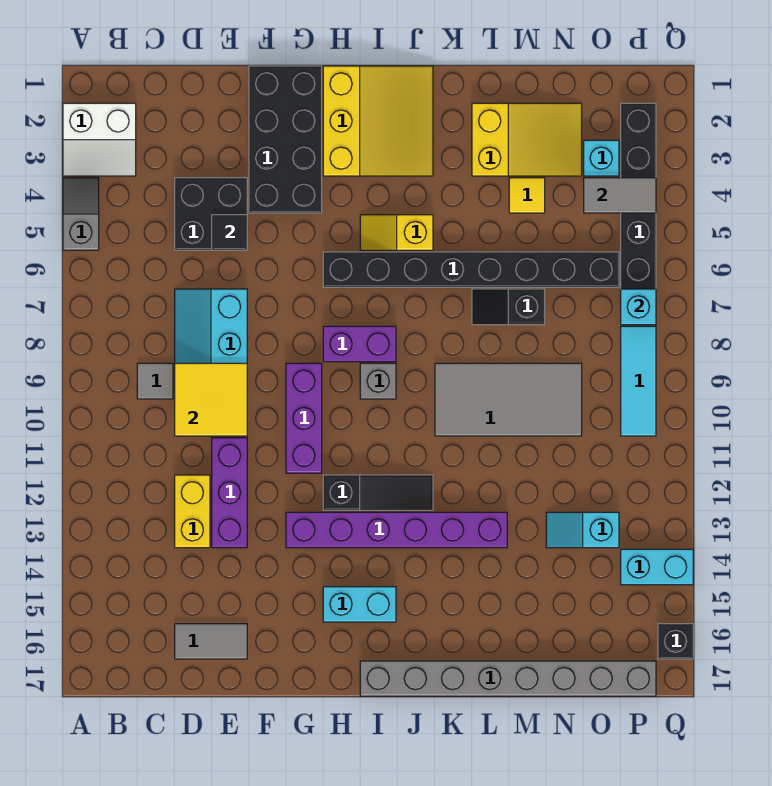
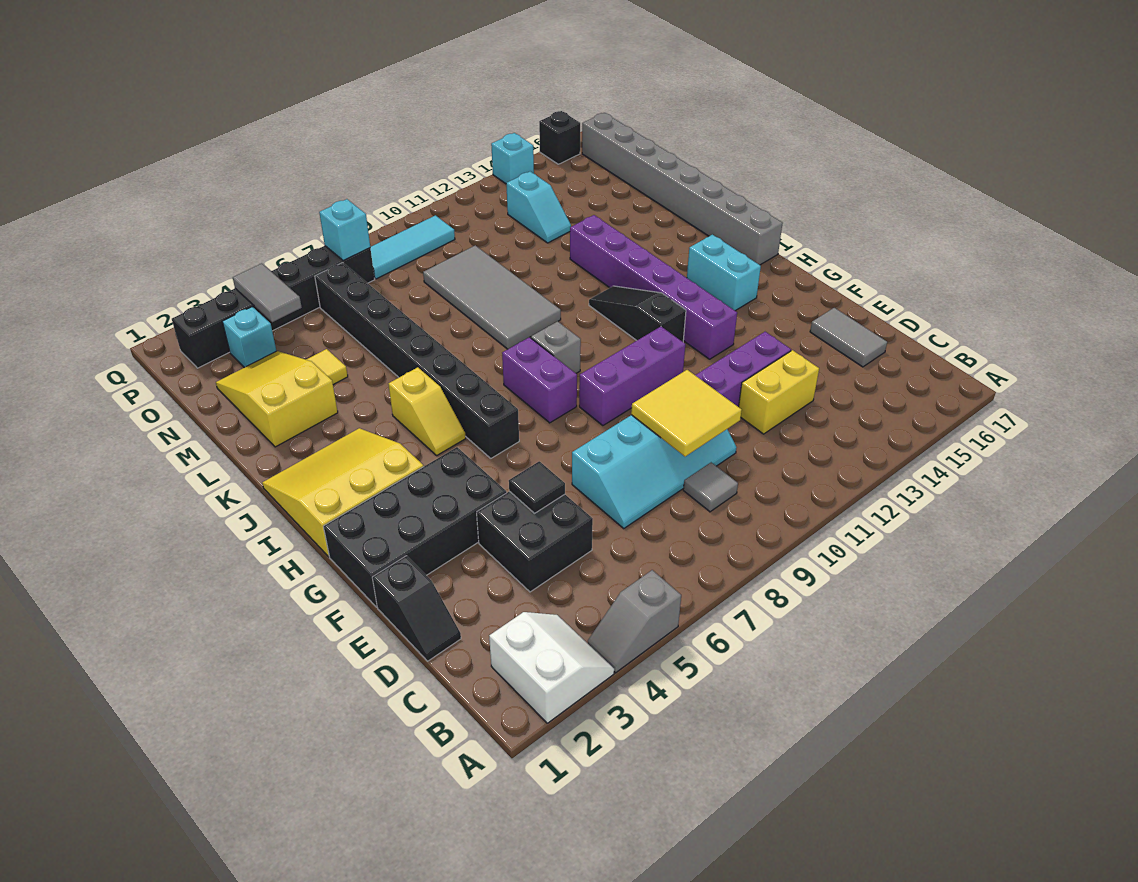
black 1x2 slope [472,289,545,325] -> black 1x2 slope moved to [372,556,461,661]
cyan 1x2 brick [621,549,693,585] -> cyan 1x1 brick [491,133,534,184]

